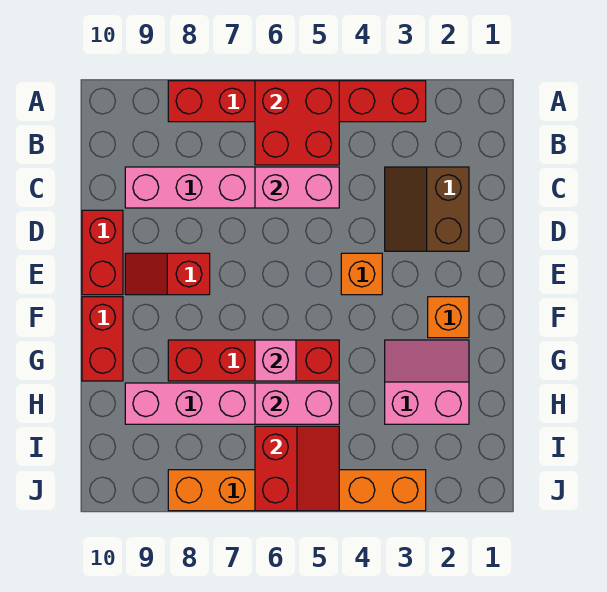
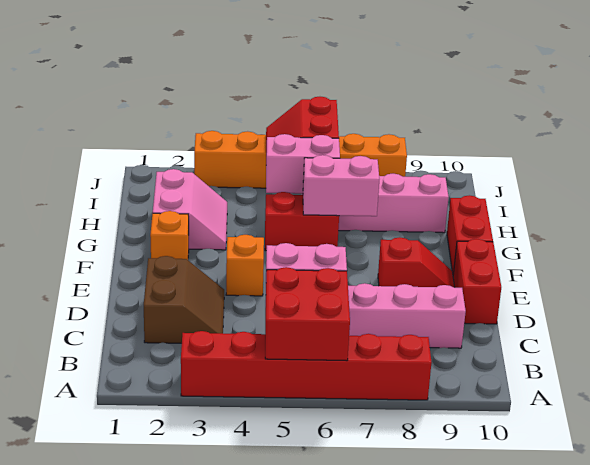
pink 2x2 slope [385,340,469,424] -> pink 2x2 slope turned to [153,169,227,250]
red 1x4 brick [168,340,339,381] -> red 1x2 brick [265,192,339,251]
pink 1x1 brick [255,340,296,381] -> pink 1x2 brick [303,155,379,216]

